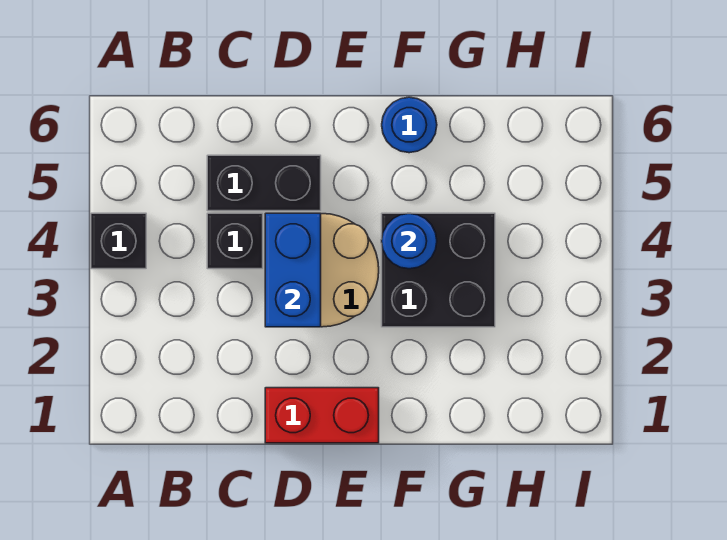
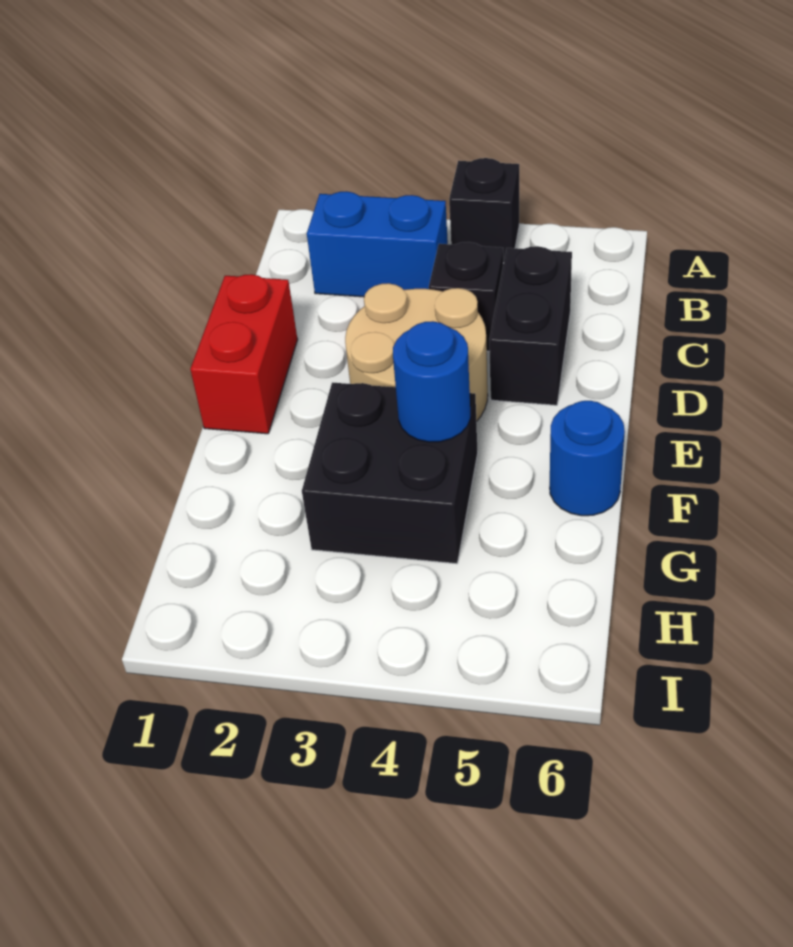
blue 1x2 brick [265,213,321,327] -> blue 1x2 brick moved to [307,191,448,297]

